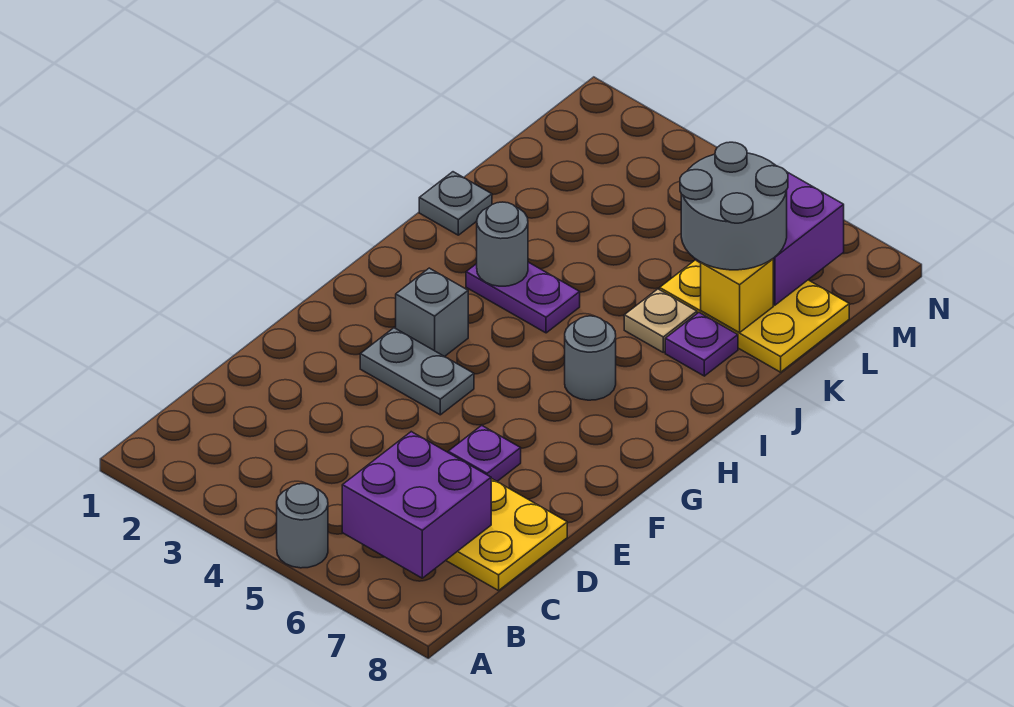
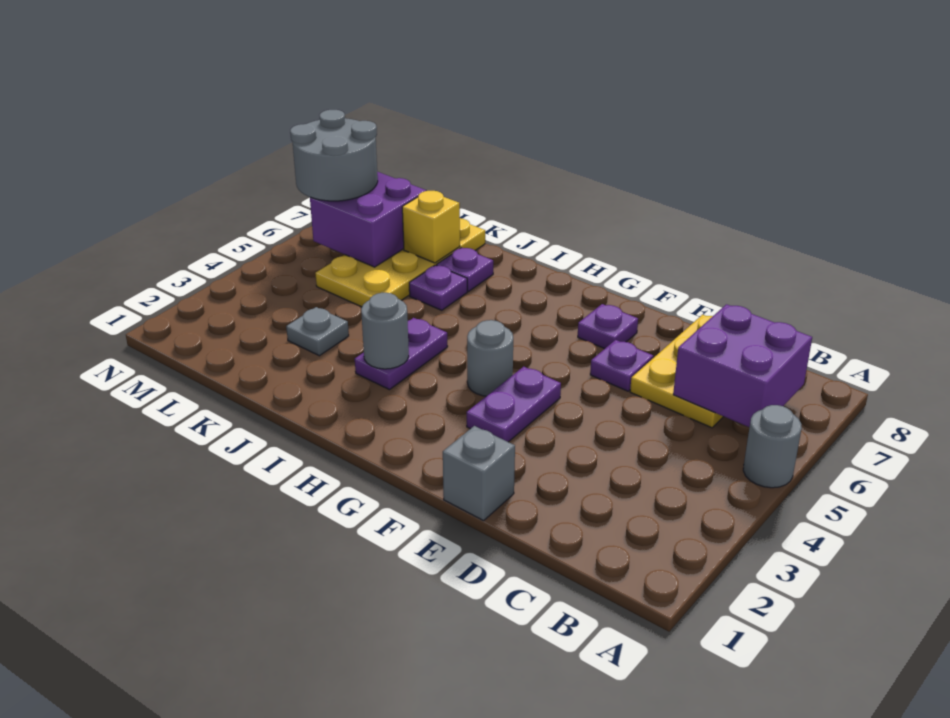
grey 1x2 plate [360,328,474,415] -> purple 1x2 plate [467,367,561,442]
none -> purple 1x1 plate [578,304,638,349]
grey 1x1 brick [396,268,468,357] -> grey 1x1 brick moved to [443,426,515,521]
grey 1x1 round brick [565,316,616,400] -> grey 1x1 round brick moved to [467,320,513,396]
grey 1x1 plate [419,172,492,235] -> grey 1x1 plate moved to [286,307,349,356]
tan 1x1 plate [624,289,697,352] -> purple 1x1 plate [409,265,467,310]
yellow 2x3 plate [660,260,849,372] -> yellow 2x4 plate [315,218,485,307]
grey 2x2 round brick [680,142,788,270] -> grey 2x2 round brick moved to [290,110,378,201]

